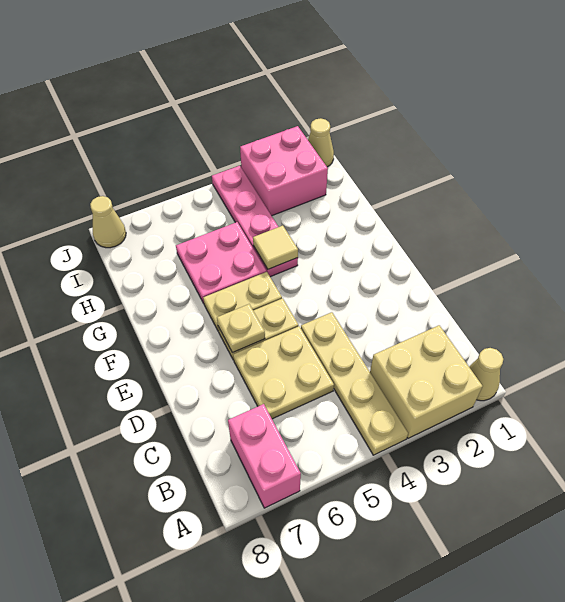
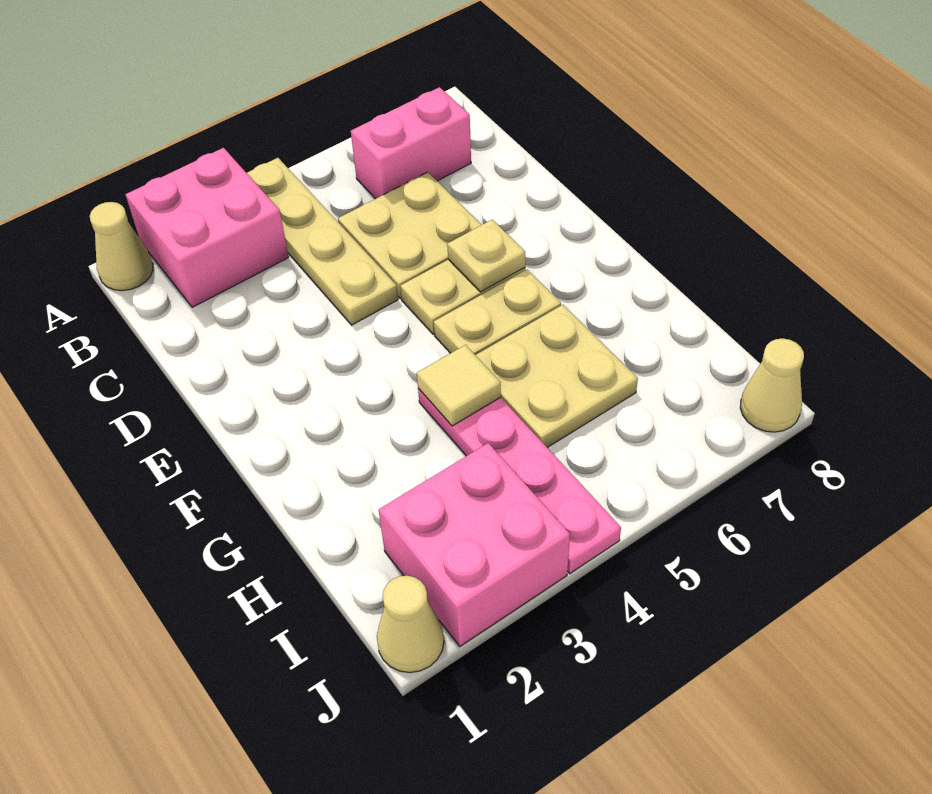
tan 2x2 brick [370,325,482,438] -> pink 2x2 brick [125,148,289,307]
pink 1x2 brick [228,404,301,508] -> pink 1x2 brick turned to [351,87,471,199]
pink 2x2 plate [176,222,266,303] -> tan 2x2 plate [476,305,638,448]

